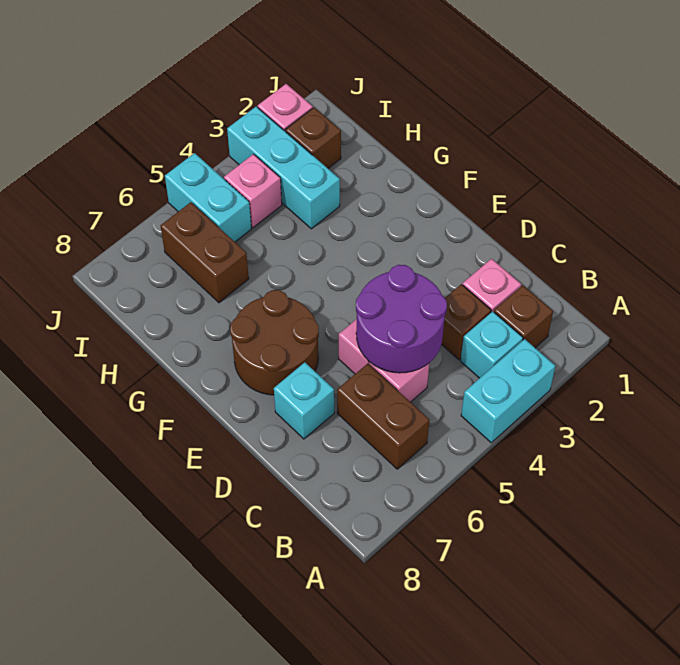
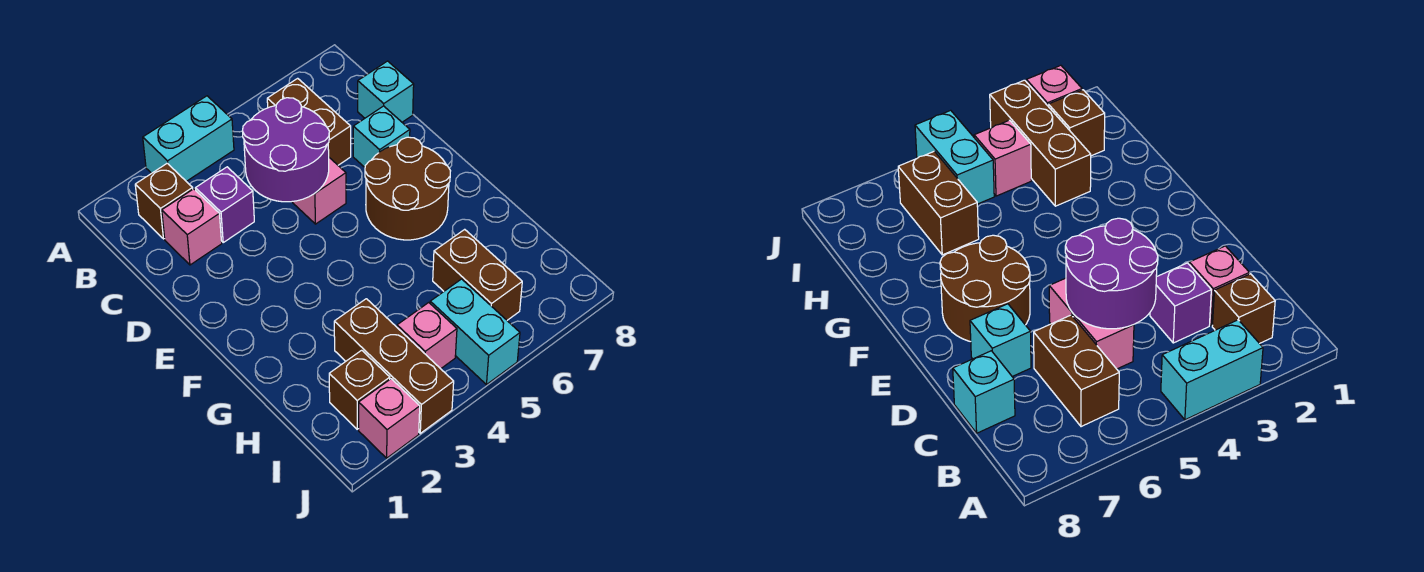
cyan 1x1 brick [461,311,523,378] -> cyan 1x1 brick moved to [358,61,414,122]
brown 1x1 brick [441,284,491,360] -> purple 1x1 brick [195,167,254,242]
cyan 1x3 brick [227,107,340,229] -> brown 1x3 brick [334,299,454,433]

